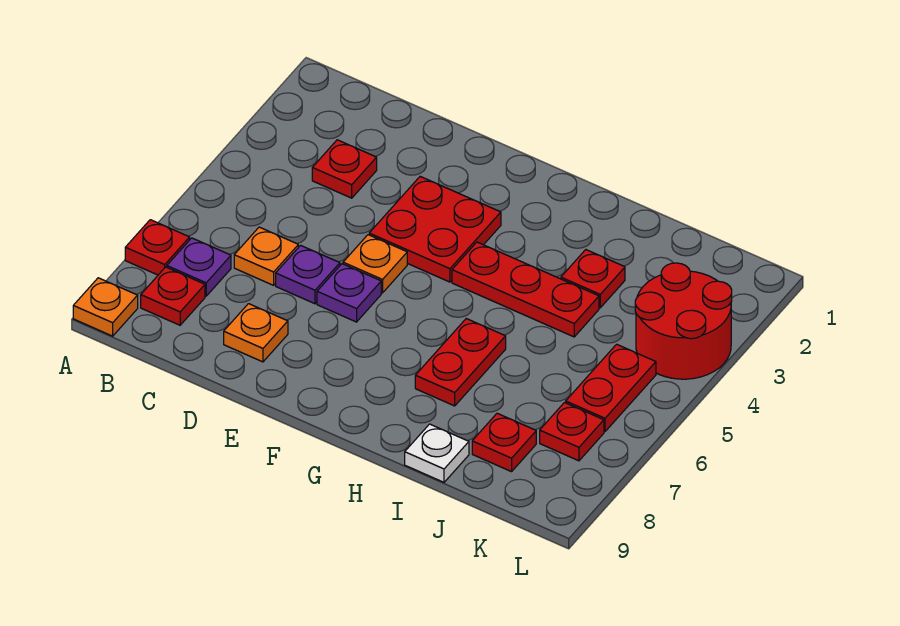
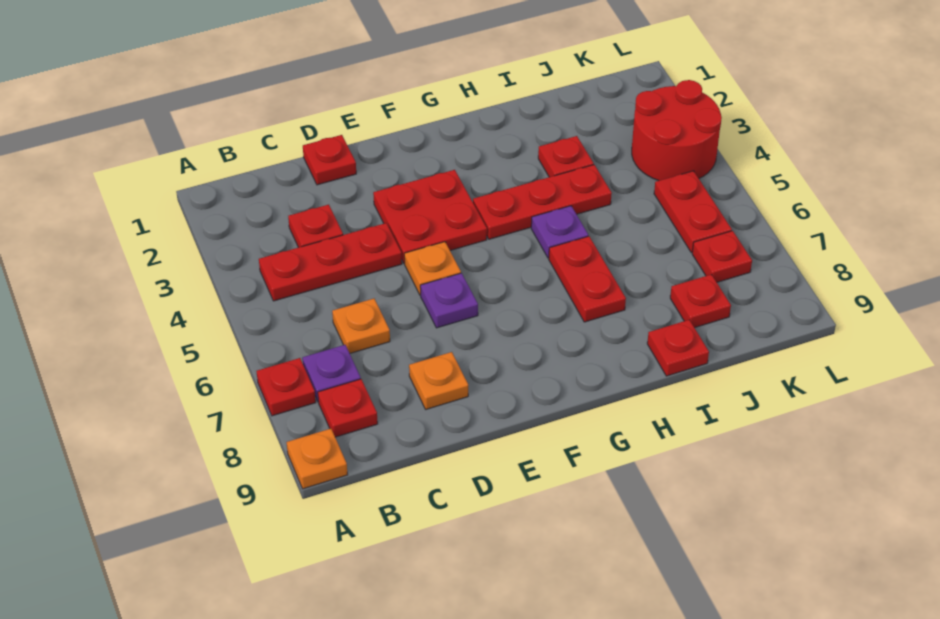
none -> red 1x3 plate [259,223,402,301]
none -> red 1x1 plate [303,135,356,185]
purple 1x1 plate [276,245,340,304] -> purple 1x1 plate moved to [531,206,588,258]
white 1x1 plate [405,424,469,482] -> red 1x1 plate [647,320,709,376]

